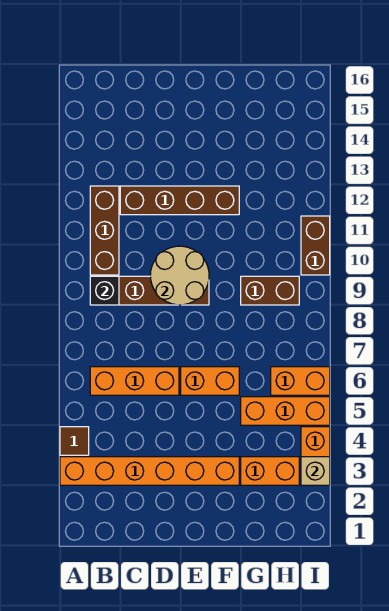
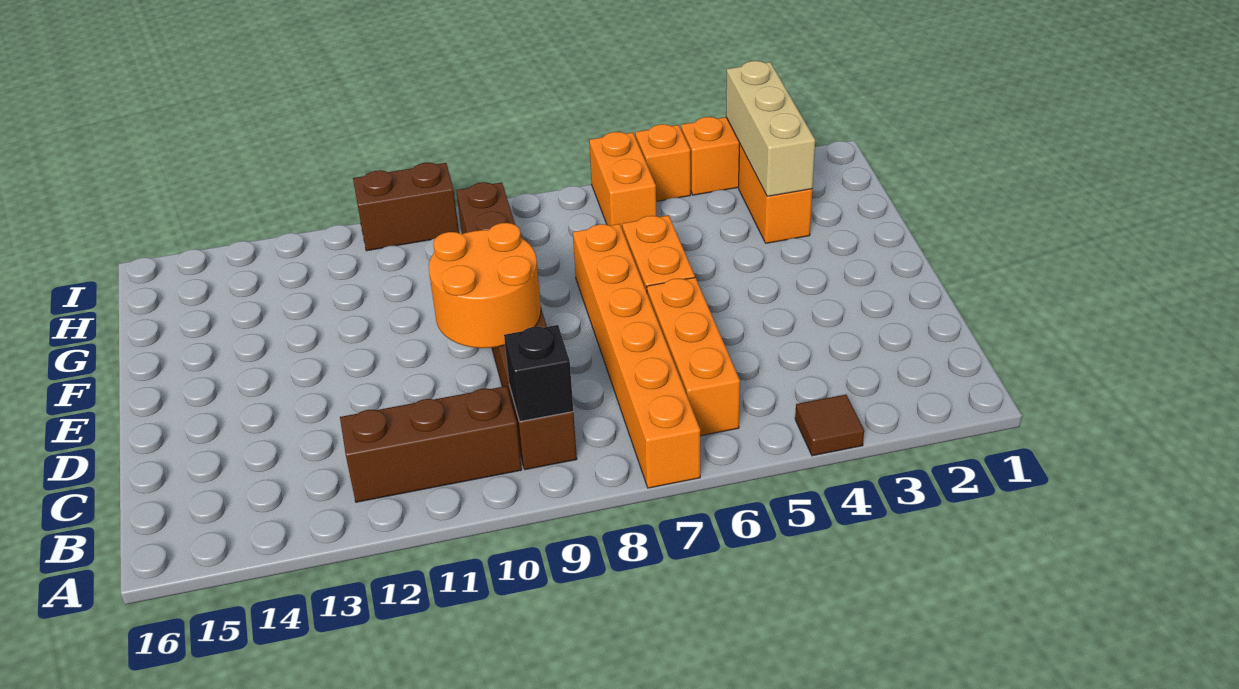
orange 1x6 brick [60,457,239,485] -> orange 1x6 brick moved to [573,224,700,488]
brown 1x4 brick [120,186,239,215] -> none
tan 2x2 round brick [150,246,209,305] -> orange 2x2 round brick [429,223,541,348]
orange 1x3 brick [241,397,330,425] -> orange 1x1 brick [635,124,691,201]
tan 1x1 brick [301,457,330,485] -> tan 1x3 brick [726,61,815,196]

